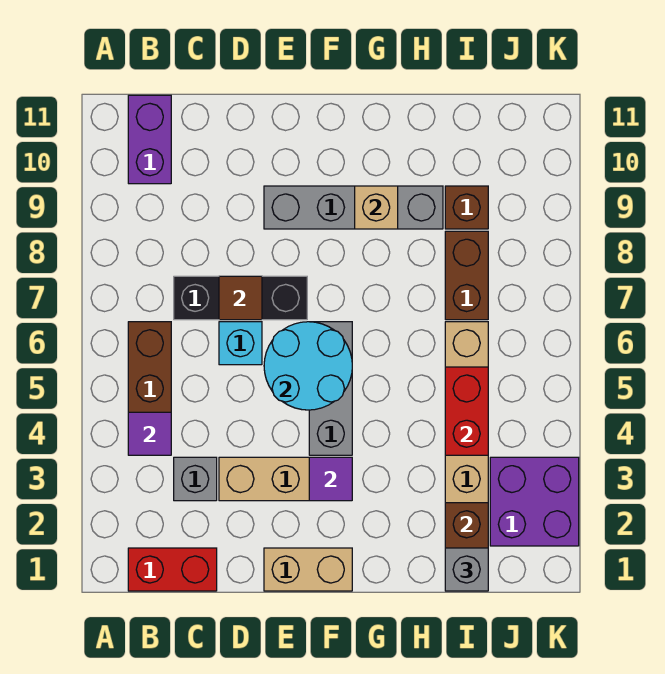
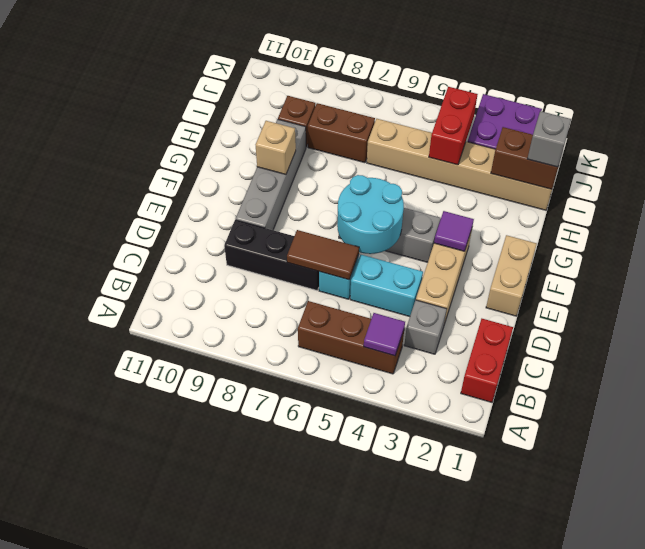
purple 1x2 brick [128,95,171,184] -> none
black 1x3 brick [174,276,307,320] -> black 1x3 brick turned to [224,220,319,290]
none -> cyan 1x2 brick [350,255,423,317]
brown 1x1 tile [219,276,262,320] -> brown 1x2 tile [287,230,359,280]
red 1x2 brick [445,367,488,455] -> red 1x2 brick turned to [429,87,478,165]

